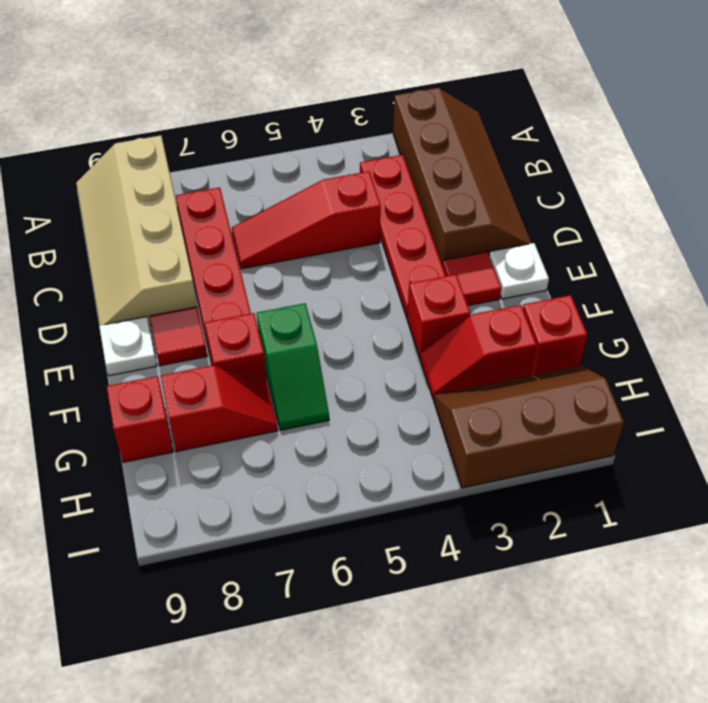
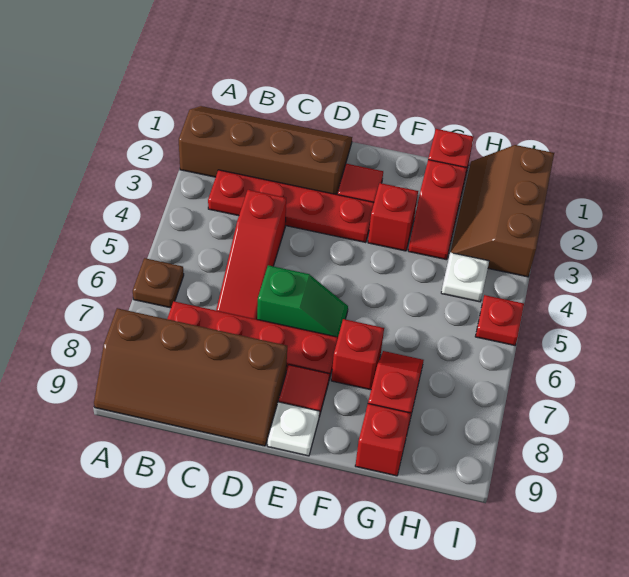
none -> brown 1x1 plate [133,258,184,308]
tan 2x4 slope [76,135,197,326] -> brown 2x4 slope [94,308,287,446]
white 1x1 plate [489,243,549,299] -> white 1x1 plate moved to [441,253,489,302]
green 1x2 slope [257,303,329,430] -> green 1x2 slope moved to [257,265,348,337]
none -> red 1x1 plate [475,295,524,345]

